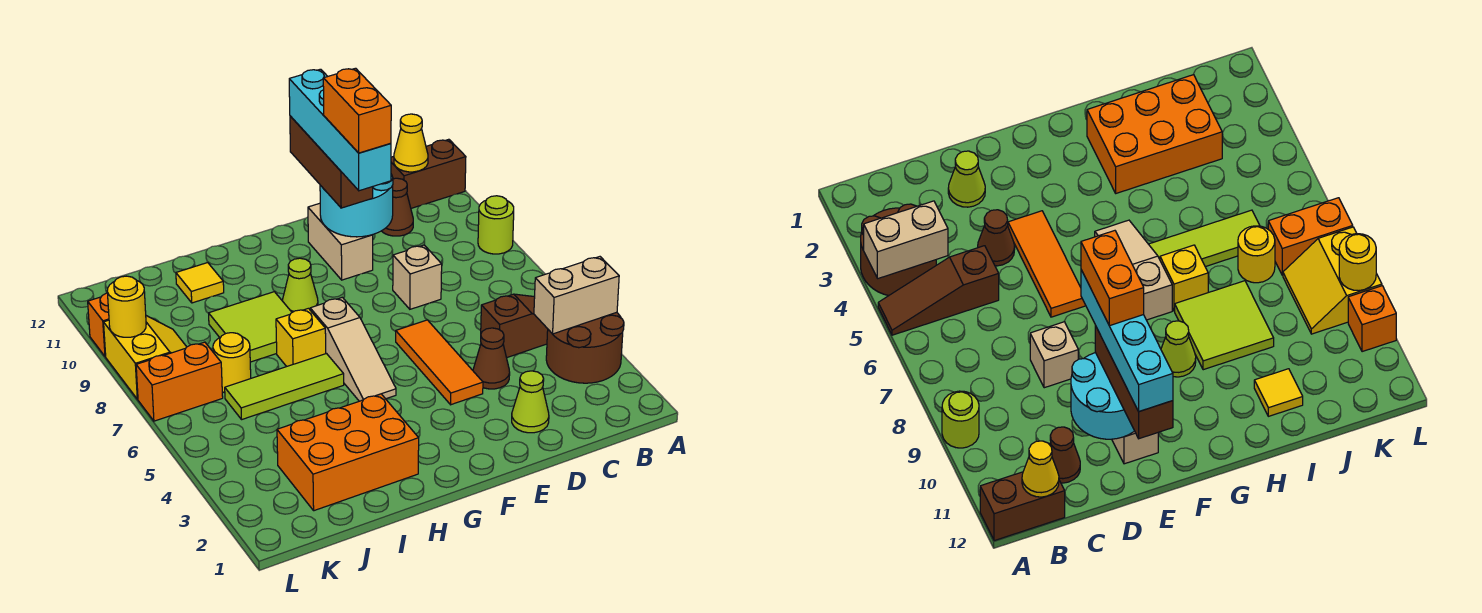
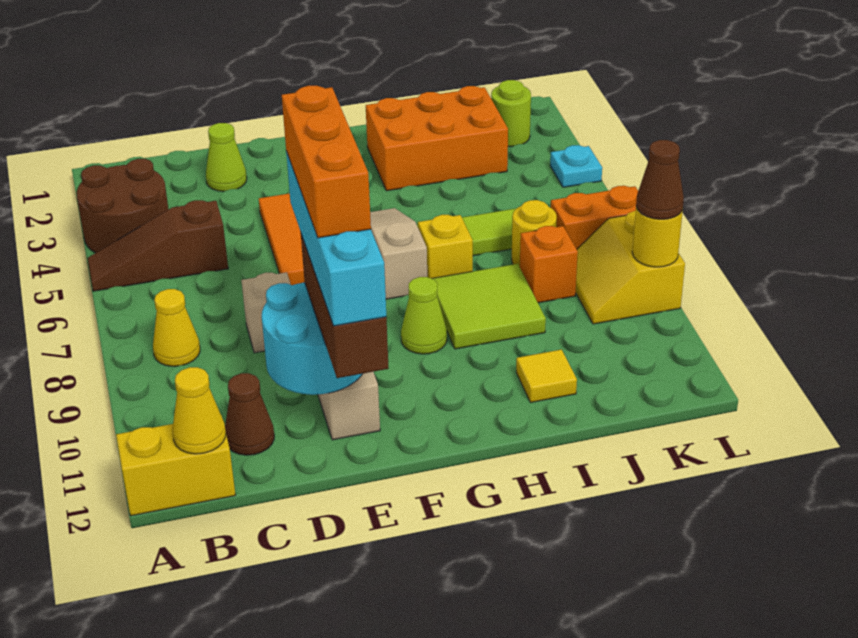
tan 1x2 brick [534,257,619,334] -> none
lime 1x1 round brick [478,196,514,254] -> lime 1x1 round brick moved to [491,80,531,147]
brown 1x2 brick [391,139,466,208] -> yellow 1x2 brick [116,415,235,516]
none -> yellow 1x1 cone [153,289,200,366]
brown 1x1 cone [473,328,510,389] -> brown 1x1 cone moved to [636,140,684,219]
orange 1x2 brick [323,68,391,153] -> orange 1x3 brick [282,86,371,238]
none -> cyan 1x1 plate [550,145,602,187]
orange 1x1 brick [88,293,109,357] -> orange 1x1 brick moved to [520,226,578,303]

